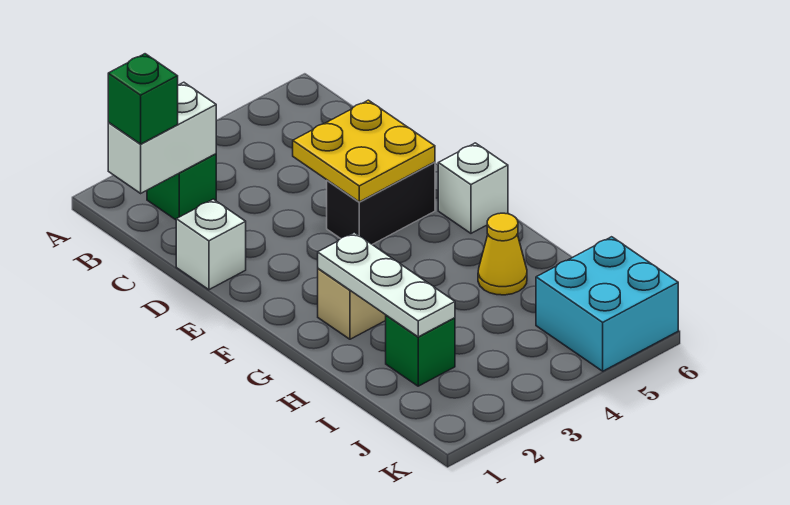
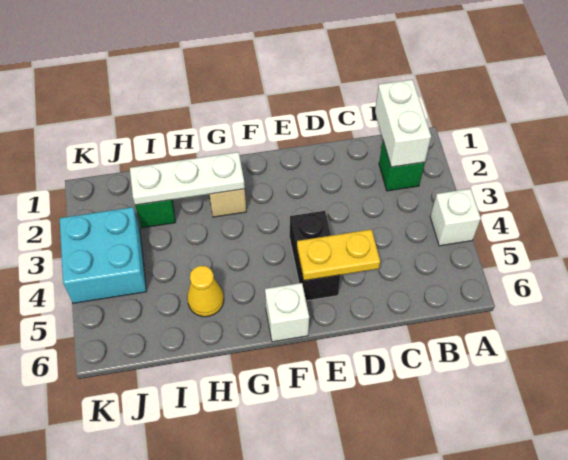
green 1x1 brick [108,54,178,144] -> none
white 1x1 brick [176,199,246,290] -> white 1x1 brick moved to [430,189,481,246]
yellow 2x2 plate [293,100,435,202] -> yellow 1x2 plate [297,229,380,281]
cyan 2x2 brick [536,237,678,371] -> cyan 2x2 brick moved to [60,207,147,303]

